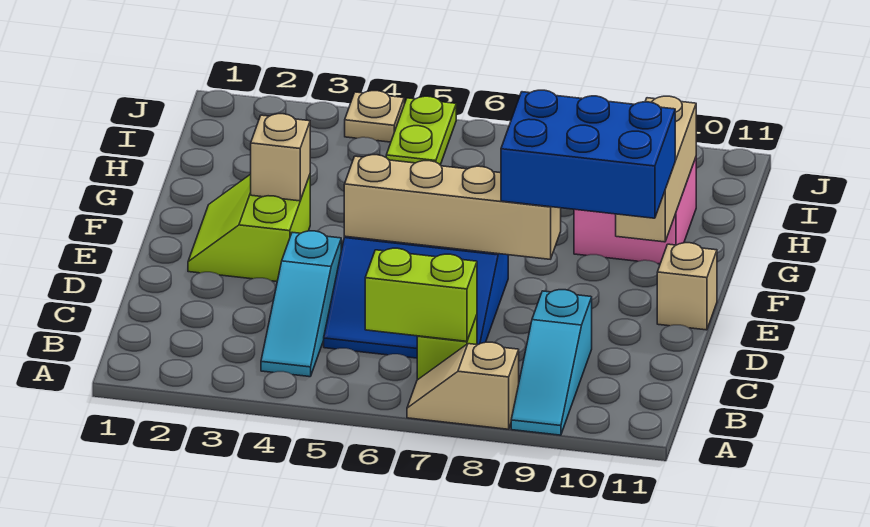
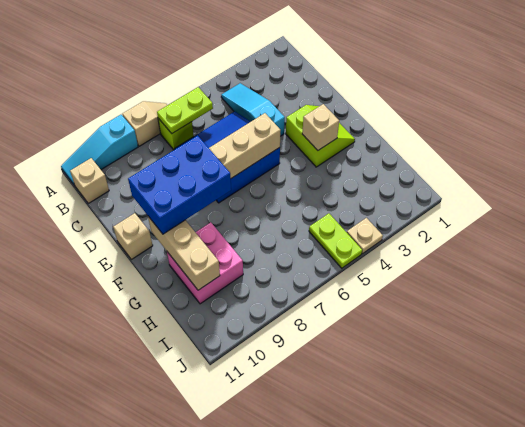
cyan 1x3 slope [511,290,592,435] -> cyan 1x3 slope turned to [61,115,138,184]
lime 1x2 brick [365,248,477,341] -> lime 1x2 plate [157,87,213,133]
none -> tan 1x1 brick [70,158,109,203]

